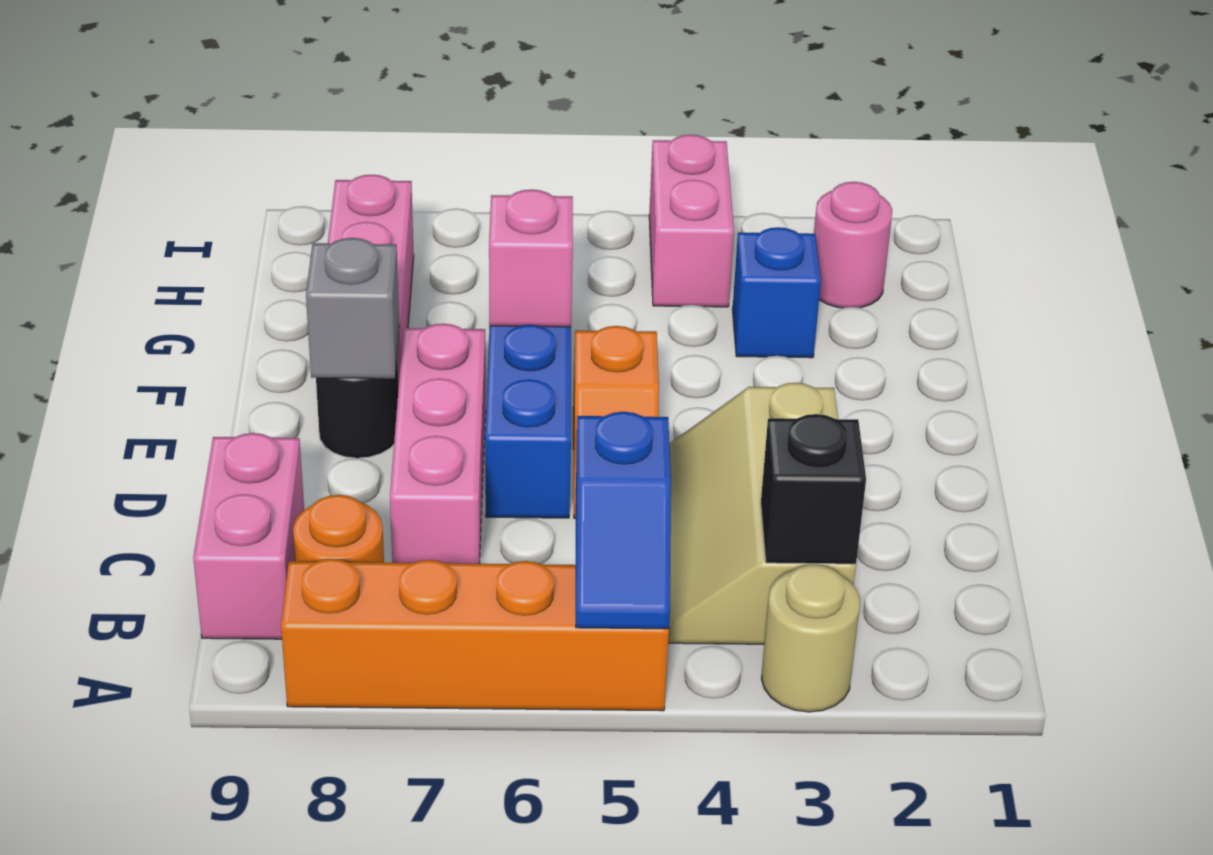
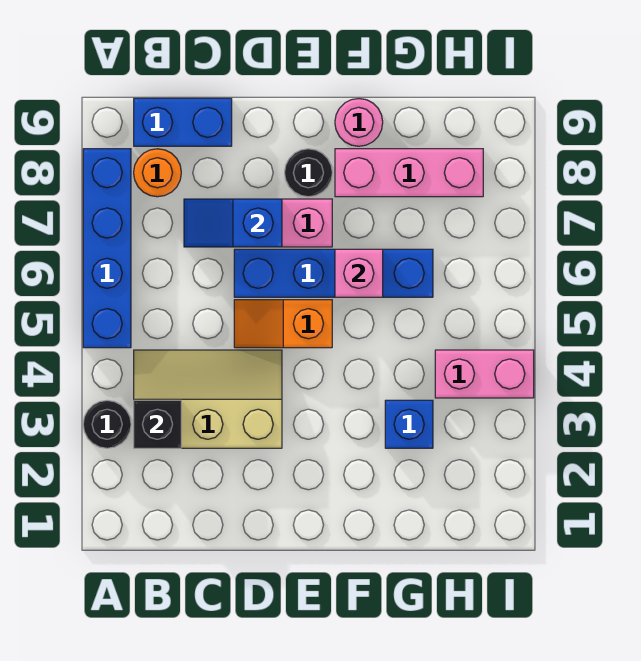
tan 1x1 round brick [761,564,860,712] -> black 1x1 round brick [83,400,131,448]
orange 1x4 brick [281,559,669,711] -> blue 1x4 brick [83,149,131,348]
blue 1x2 slope [576,412,671,629] -> blue 1x2 slope moved to [184,199,282,247]
pink 1x2 brick [193,433,304,639] -> blue 1x2 brick [134,98,232,146]
grey 1x1 brick [306,238,399,379] -> none
pink 1x1 round brick [814,182,892,308] -> pink 1x1 round brick moved to [335,99,383,146]

